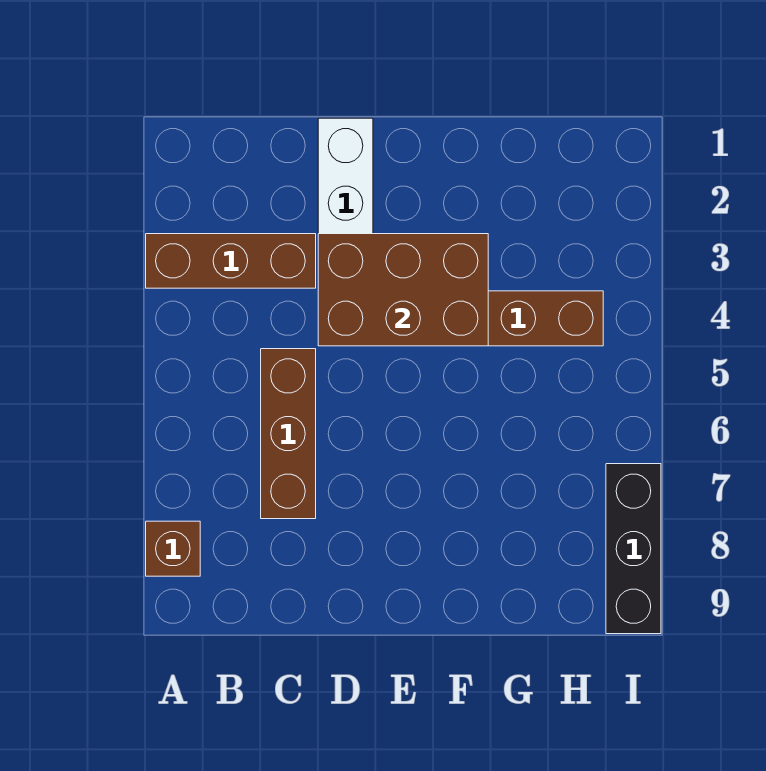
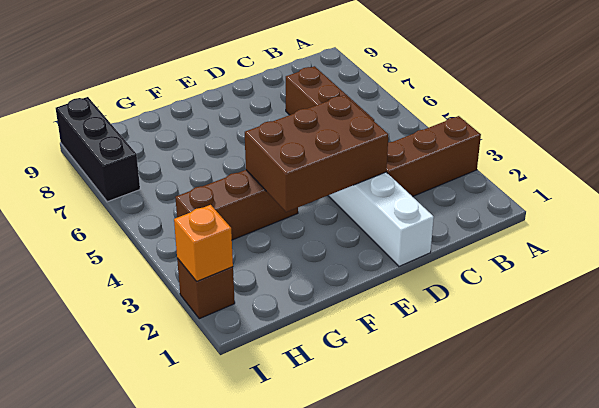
brown 1x1 brick [146,521,200,576] -> brown 1x1 brick moved to [177,258,235,319]
none -> orange 1x1 brick [174,205,233,281]

